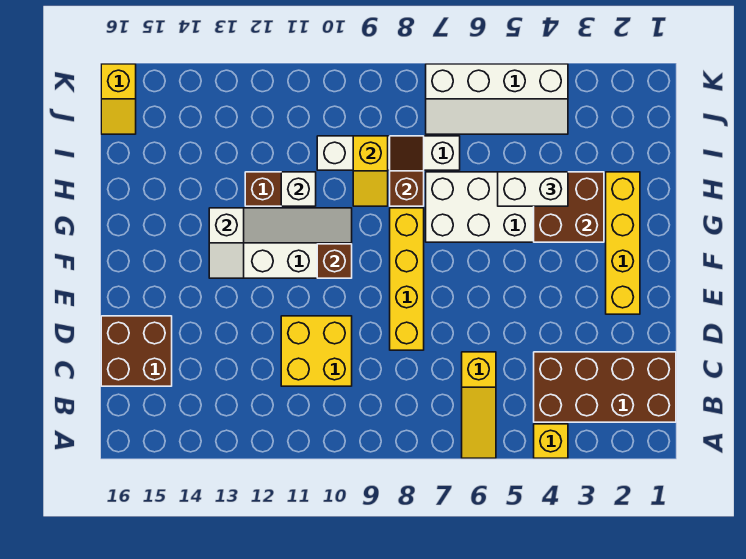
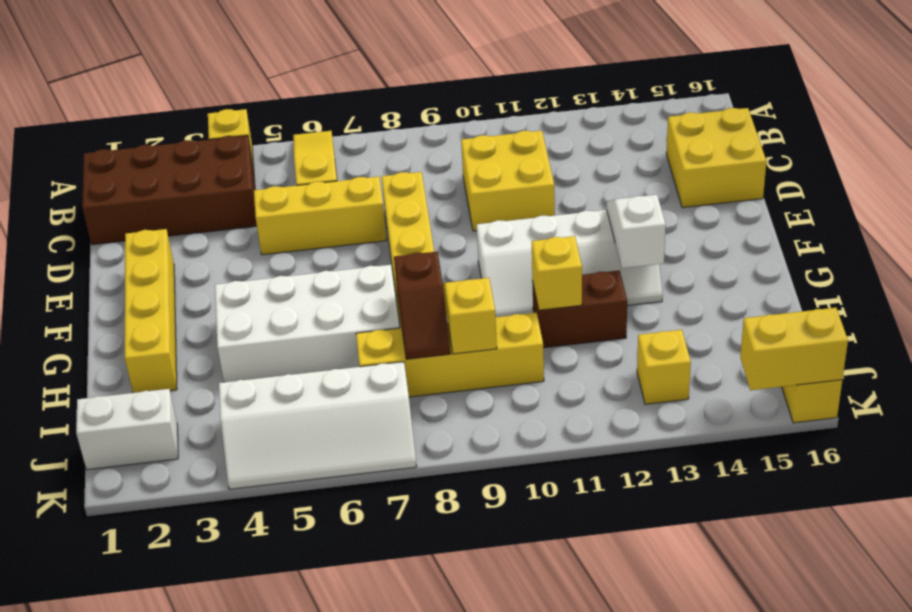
brown 2x2 brick [101,316,172,386] -> yellow 2x2 brick [666,108,766,208]
none -> yellow 1x3 brick [254,177,386,255]
brown 1x1 brick [317,244,352,278] -> none
brown 2x2 brick [534,172,604,242] -> none
white 1x2 brick [498,172,568,206] -> white 1x2 brick moved to [76,389,178,470]
white 1x1 brick [281,172,316,206] -> yellow 1x1 brick [532,236,582,310]
white 1x4 brick [317,136,460,170] -> yellow 1x4 brick [356,313,544,397]
white 2x4 slope [426,64,568,134] -> white 2x4 slope turned to [219,362,417,489]
none -> yellow 1x1 brick [637,330,691,404]
none -> yellow 1x2 brick [740,308,848,390]

